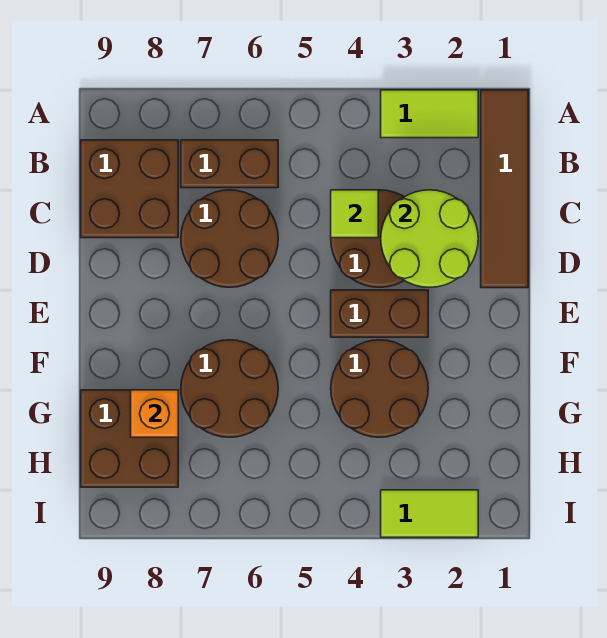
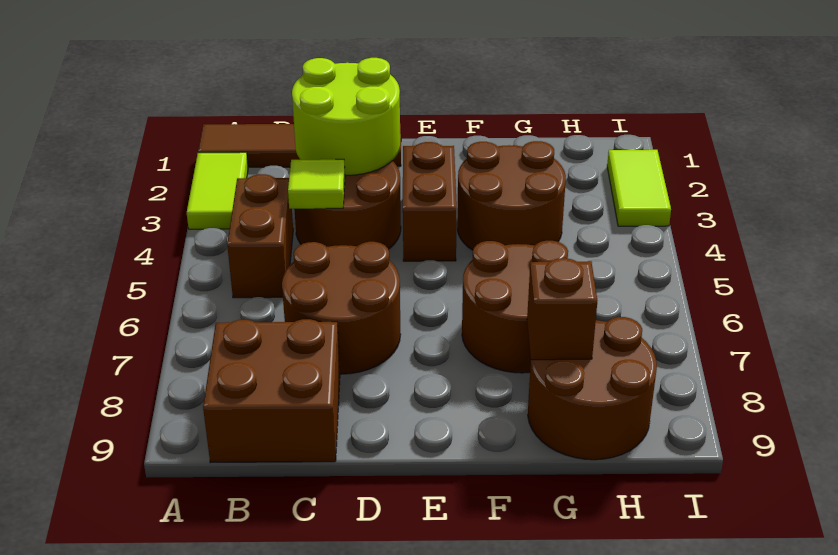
brown 1x2 brick [181,140,278,188] -> brown 1x2 brick moved to [227,174,293,298]
brown 2x2 brick [81,390,178,487] -> brown 2x2 round brick [528,317,657,460]
orange 1x1 brick [131,390,178,437] -> brown 1x1 brick [527,258,597,360]

